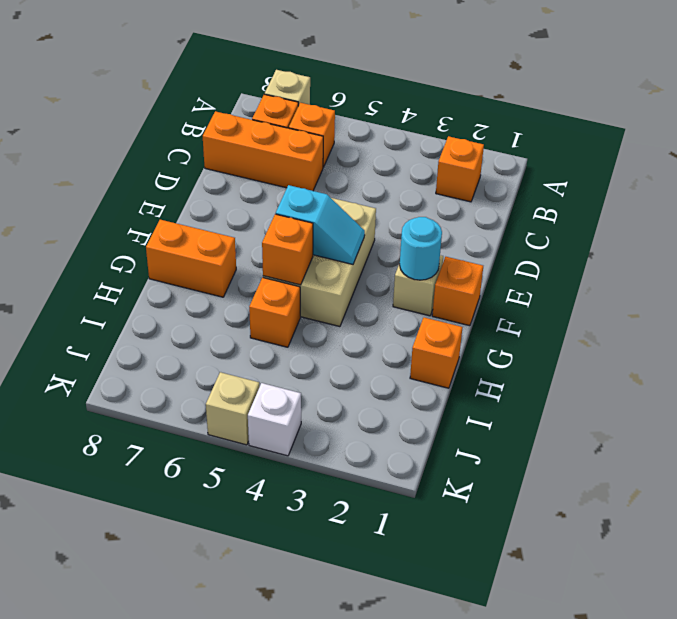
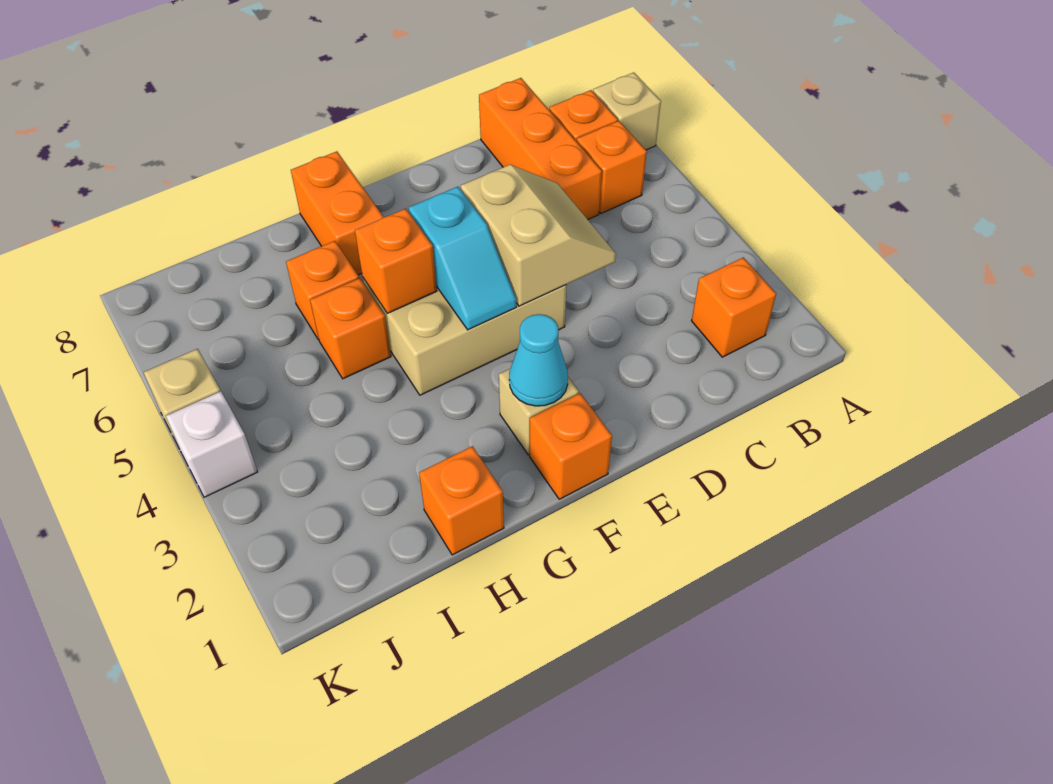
none -> tan 2x2 slope [461,165,616,306]
cyan 1x1 round brick [400,217,442,280] -> cyan 1x1 cone [509,314,568,406]
none -> orange 1x1 brick [286,241,359,340]

